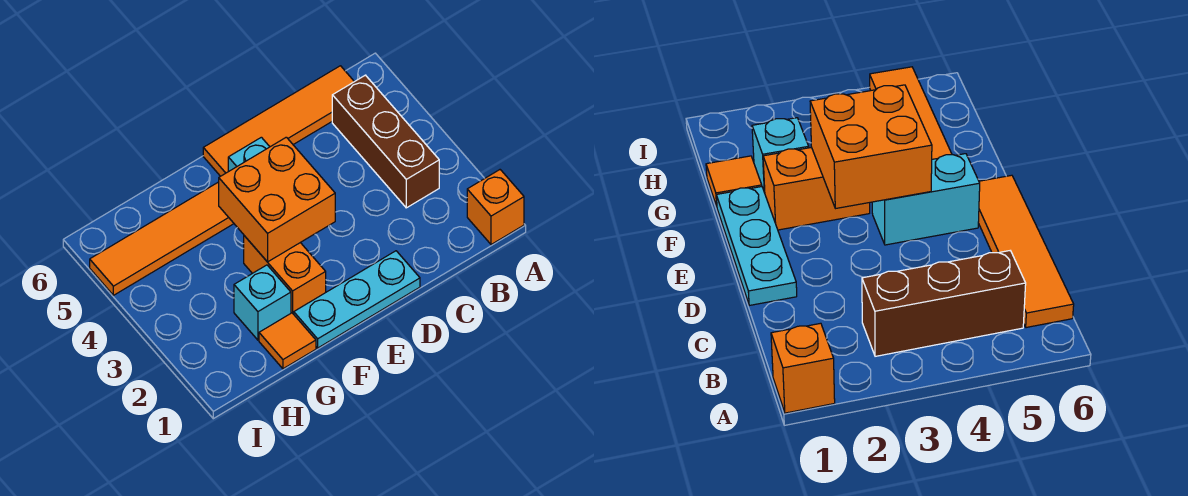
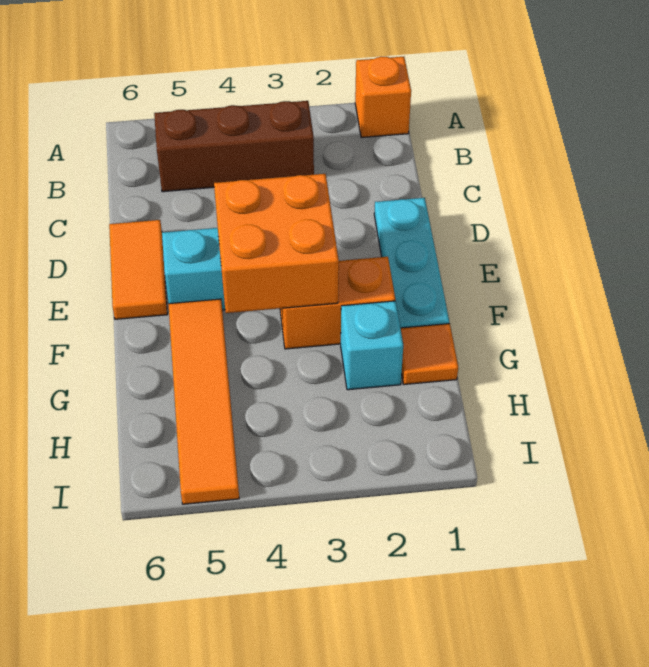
orange 1x4 tile [203,66,354,176] -> orange 1x2 tile [109,220,167,319]

